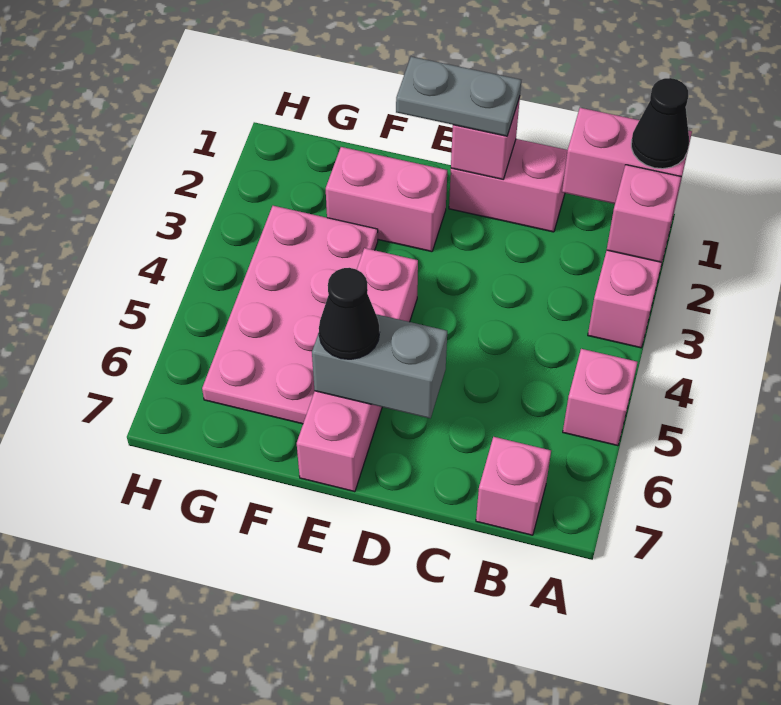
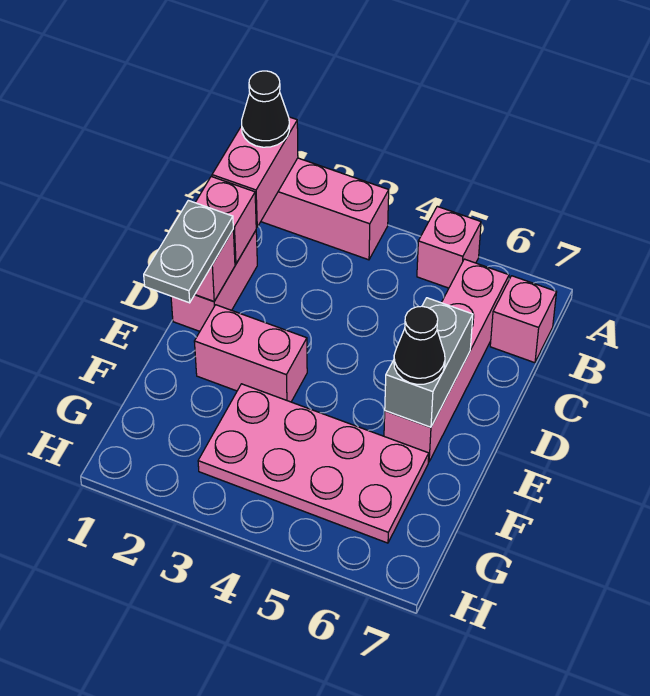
pink 1x1 brick [607,165,681,262] -> pink 1x1 brick moved to [195,177,256,264]
pink 1x2 brick [326,147,447,252] -> pink 1x2 brick turned to [194,305,307,402]
pink 1x4 brick [297,248,418,492] -> pink 1x4 brick turned to [384,259,509,462]

